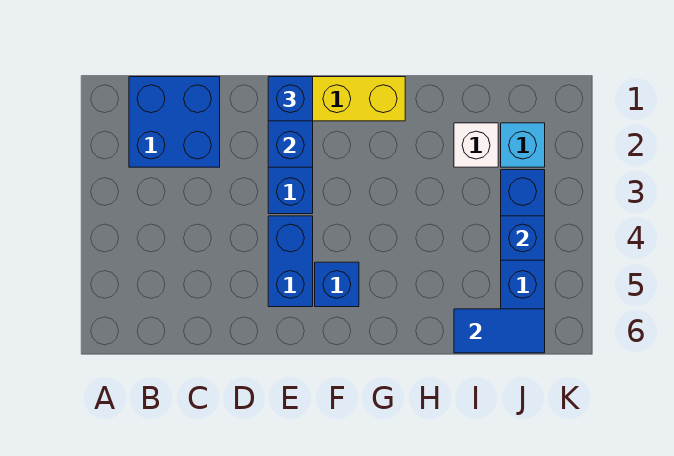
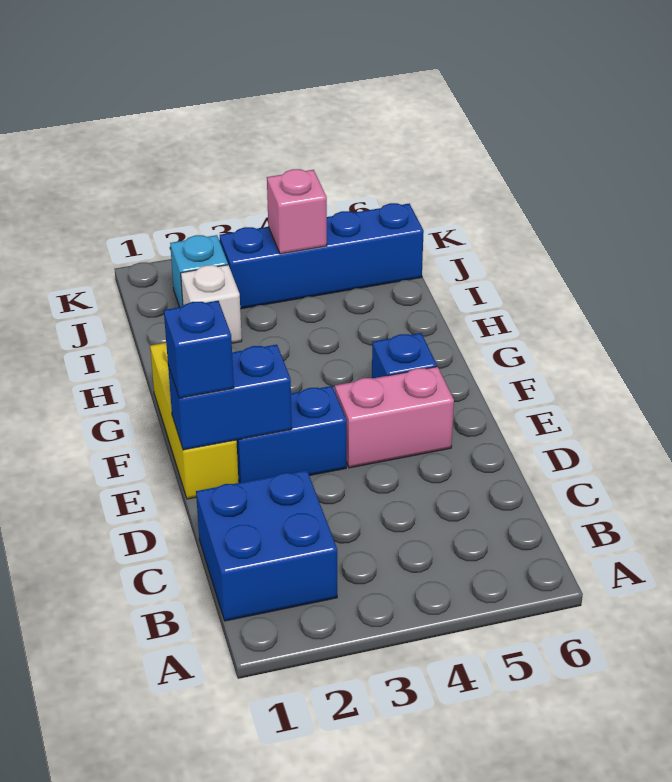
blue 1x2 brick [268,216,313,307] -> pink 1x2 brick [335,367,454,468]
blue 1x2 tile [454,309,545,353] -> none
blue 1x1 brick [501,216,545,260] -> pink 1x1 brick [267,169,327,254]

